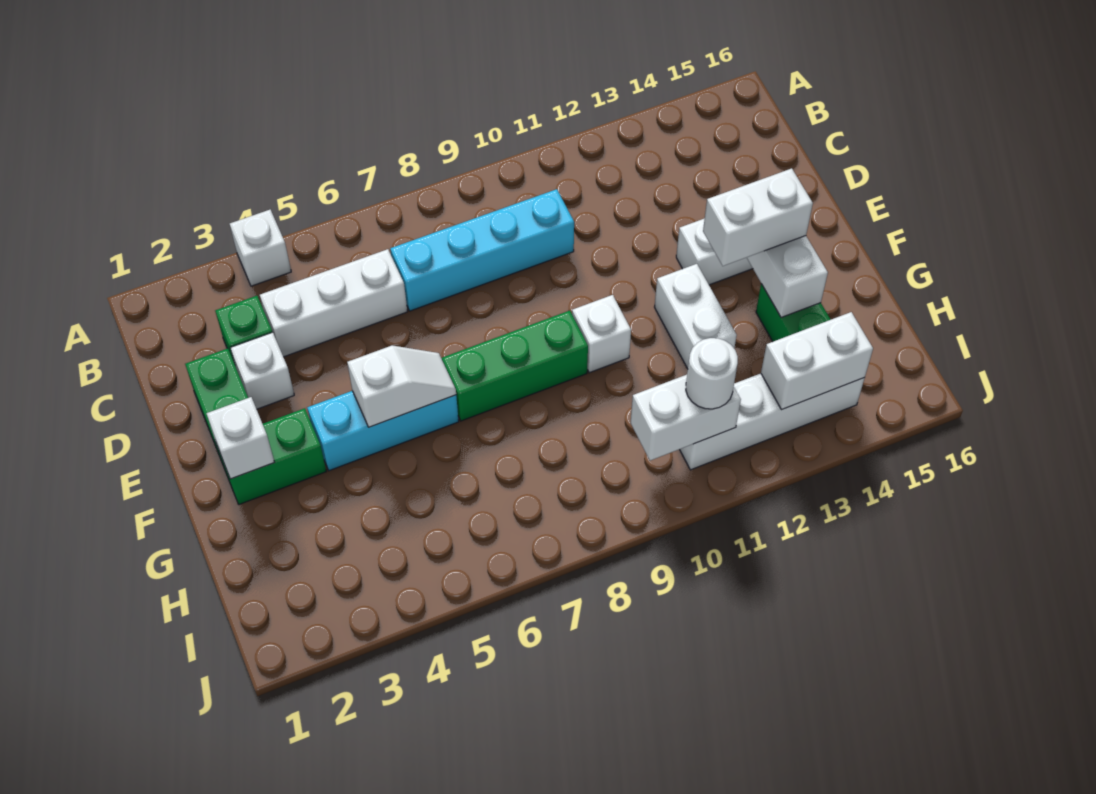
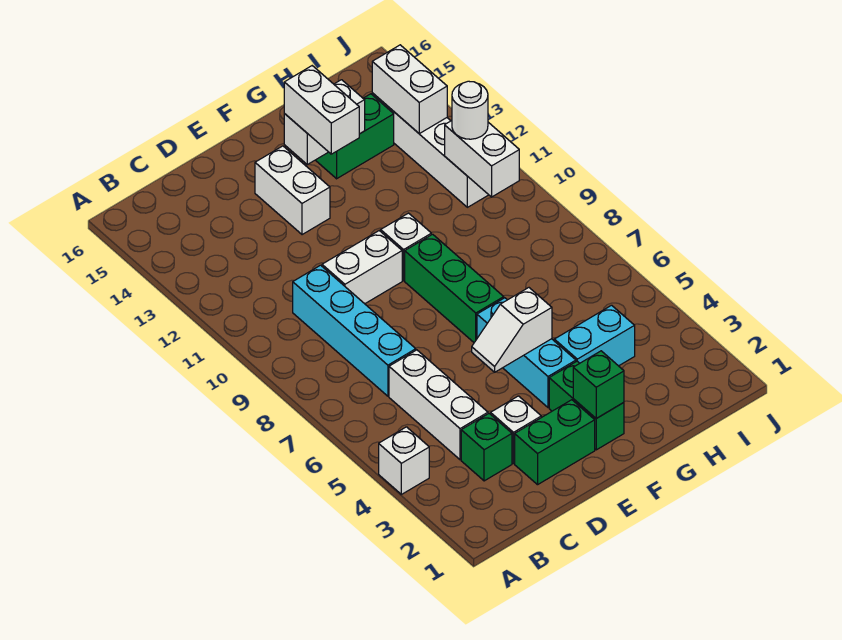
white 1x1 brick [206,397,274,479] -> green 1x1 brick [573,351,624,418]
white 1x2 slope [347,345,456,427] -> white 1x2 slope turned to [472,288,552,372]
white 1x2 brick [655,264,737,369] -> white 1x2 brick moved to [322,231,402,304]
none -> cyan 1x2 brick [554,305,635,366]

